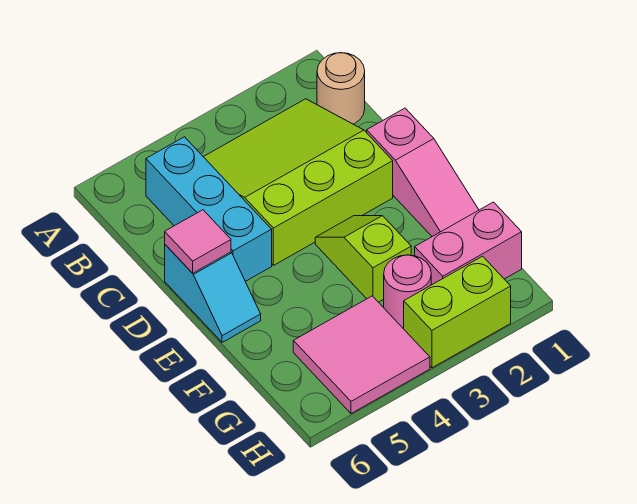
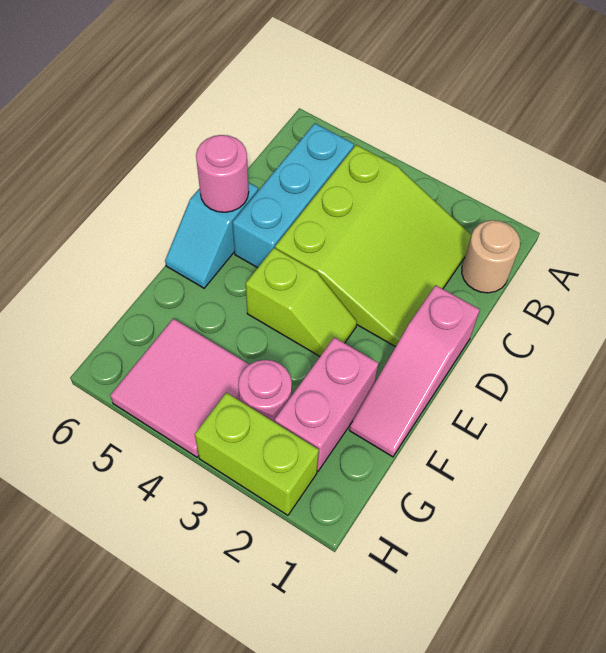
lime 3x3 slope [204,99,393,265] -> lime 3x3 slope turned to [275,145,472,347]
pink 1x1 tile [165,210,231,273] -> pink 1x1 round brick [196,135,249,212]
lime 1x2 slope [315,216,411,302] -> lime 1x2 slope turned to [246,248,357,356]
pink 1x2 brick [415,202,522,285] -> pink 1x2 brick turned to [275,337,379,471]

